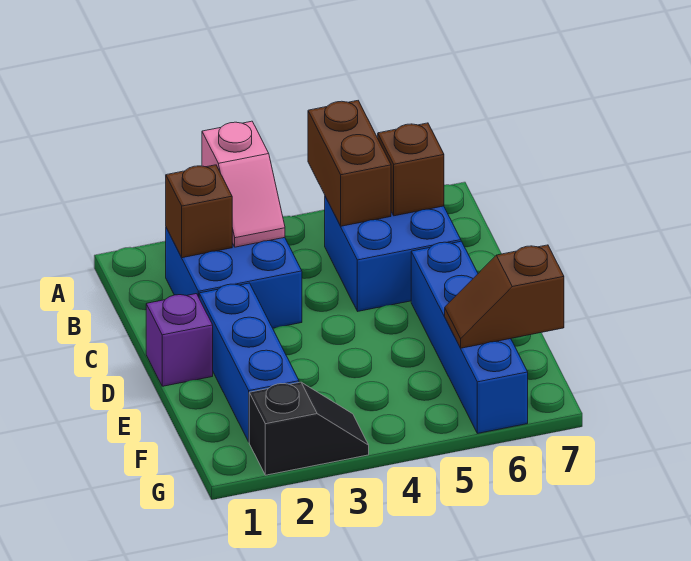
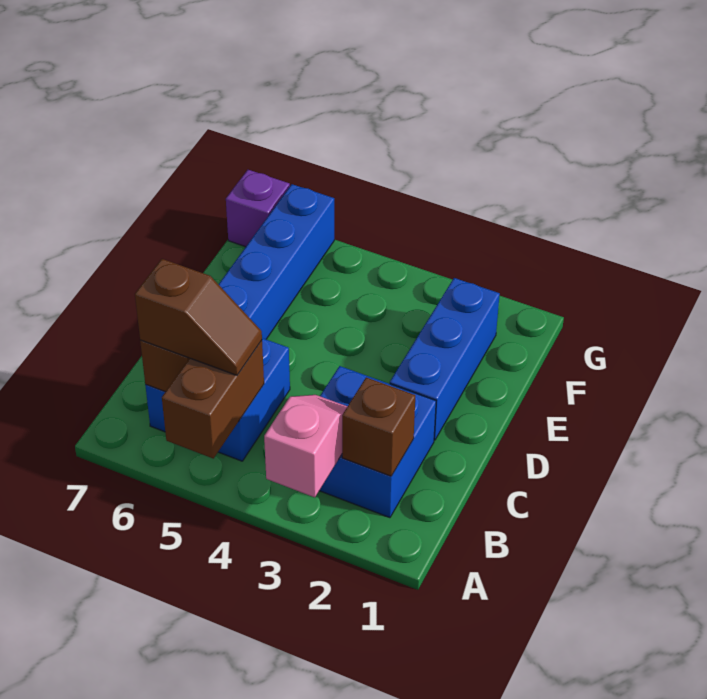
purple 1x1 brick [146,294,213,386] -> purple 1x1 brick moved to [226,170,290,247]
brown 1x2 slope [445,245,564,348] -> brown 1x2 slope moved to [135,259,262,375]
black 1x2 slope [249,382,369,475] -> none

